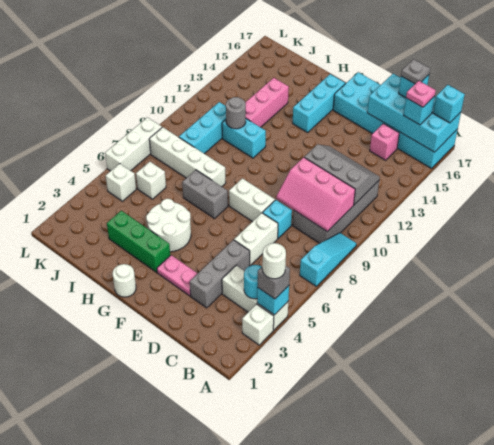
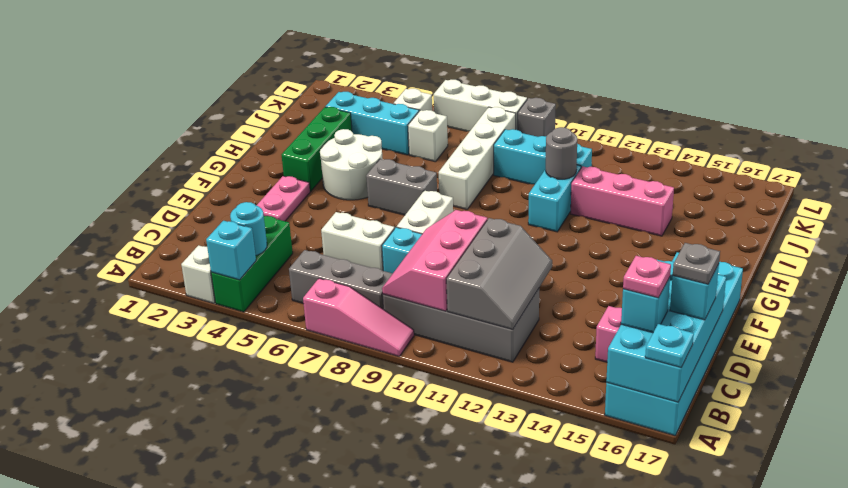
white 1x3 brick [222,266,288,330] -> green 1x3 brick [211,216,293,312]
grey 1x1 brick [258,266,290,299] -> grey 1x1 brick moved to [518,98,556,137]
white 1x1 round brick [262,243,286,279] -> none
cyan 1x3 slope [300,233,356,286] -> pink 1x3 slope [303,278,414,357]
cyan 1x1 brick [433,85,465,123] -> cyan 1x1 plate [645,324,694,368]
grey 1x3 brick [190,240,250,308] -> grey 1x3 brick moved to [289,250,393,309]
white 1x1 round brick [113,264,136,297] -> none
grey 1x2 brick [182,170,228,218] -> grey 1x2 brick turned to [366,159,437,215]
cyan 1x3 brick [293,74,345,133] -> cyan 1x3 brick moved to [325,92,419,155]

